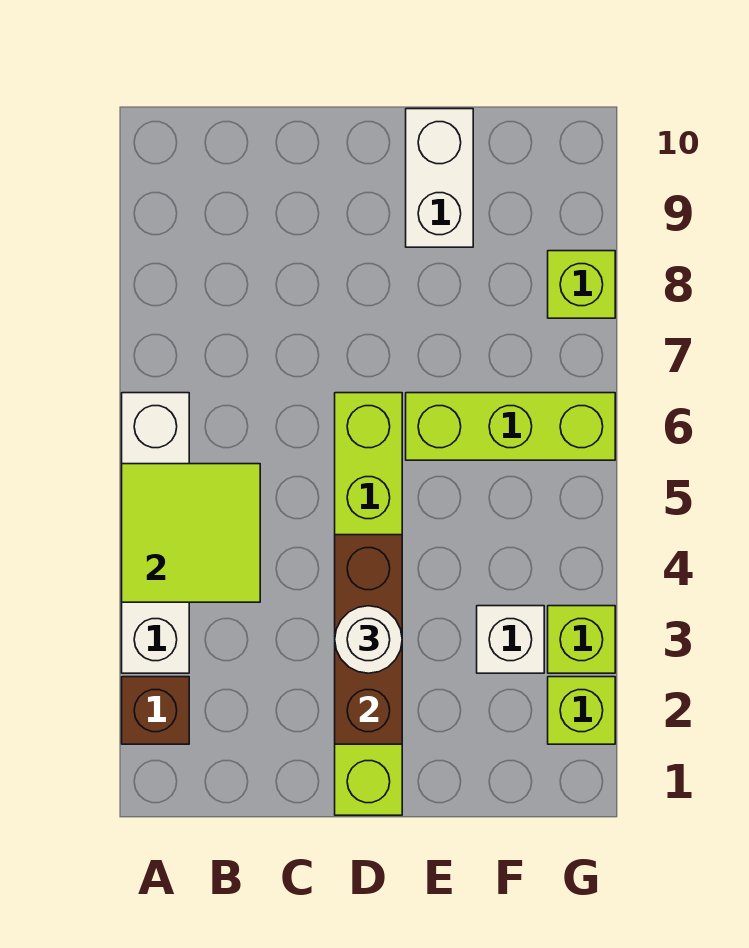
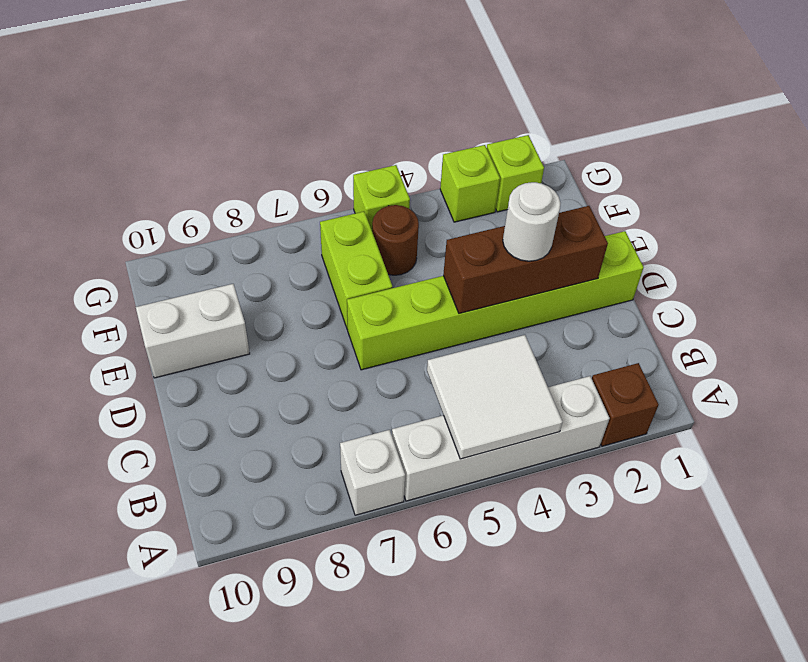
lime 2x2 tile [122,464,260,602] -> white 2x2 tile [427,335,563,459]
lime 1x3 brick [406,393,615,460] -> lime 1x2 brick [320,212,393,330]
white 1x1 brick [477,606,544,673] -> white 1x1 brick moved to [340,430,405,515]
none -> brown 1x1 round brick [372,205,419,275]
lime 1x1 brick [548,251,615,318] -> lime 1x1 brick moved to [353,165,410,230]

